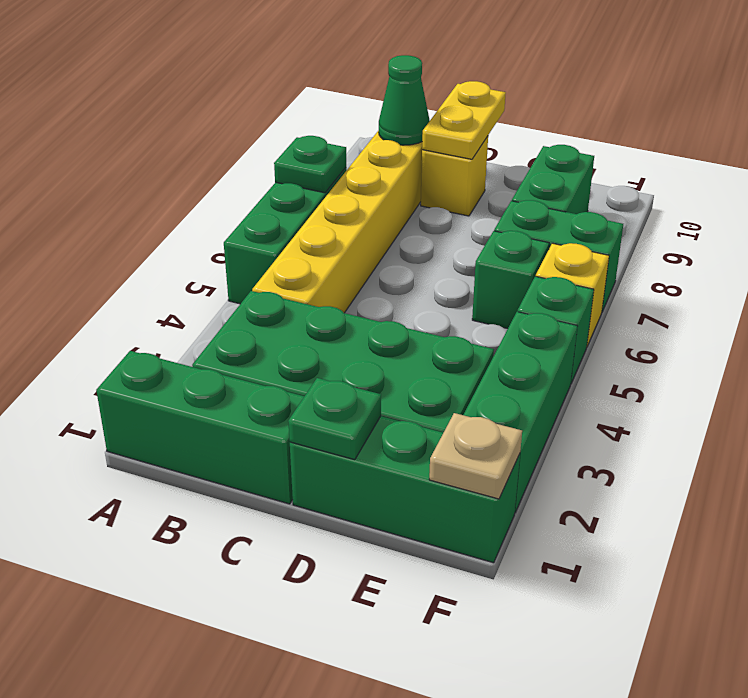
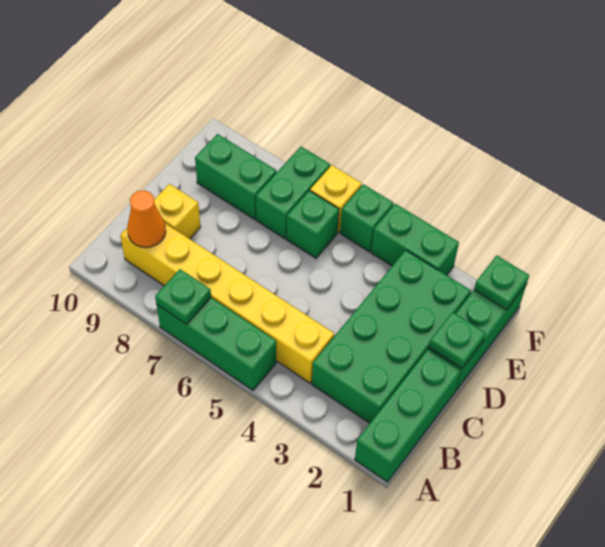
green 1x1 cone [379,55,430,145] -> orange 1x1 cone [127,190,166,247]
yellow 1x2 plate [422,81,506,159] -> none
tan 1x1 plate [429,413,522,499] -> green 1x1 plate [474,255,529,310]
green 1x3 brick [463,312,577,512] -> green 1x2 brick [371,204,459,275]

